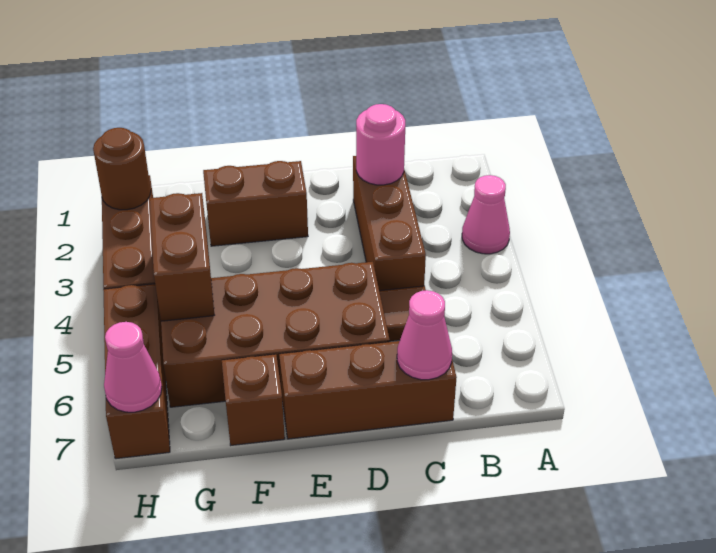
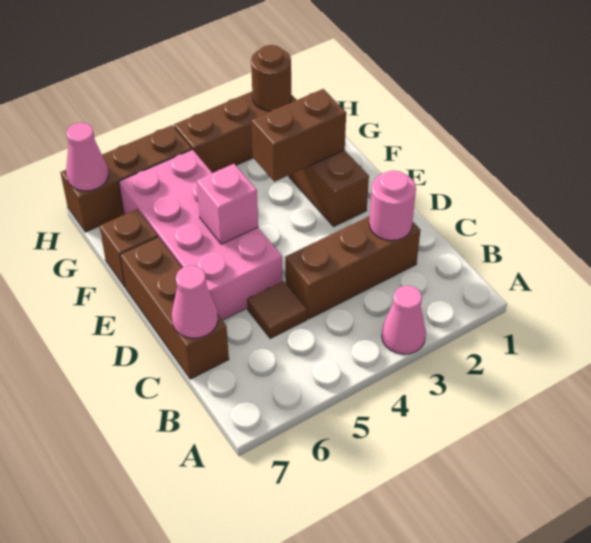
brown 2x4 brick [161,262,390,407] -> pink 2x4 brick [119,150,283,320]
none -> pink 1x1 brick [197,164,258,244]
brown 1x2 brick [150,193,214,321] -> brown 1x2 brick moved to [251,89,346,182]

